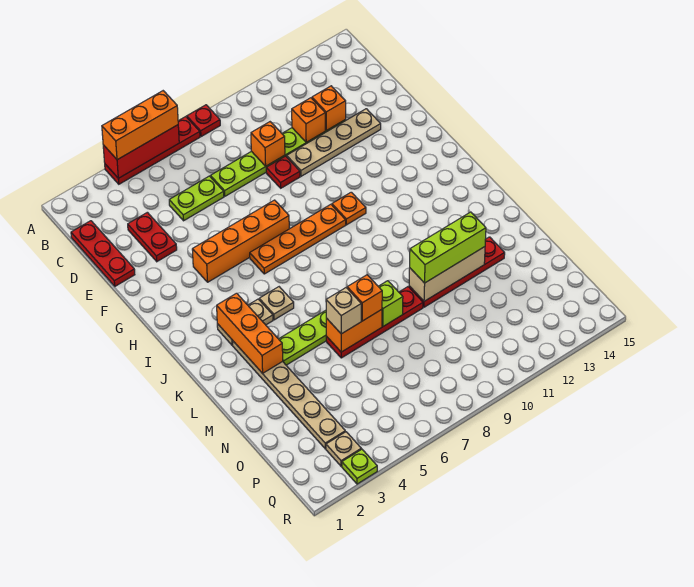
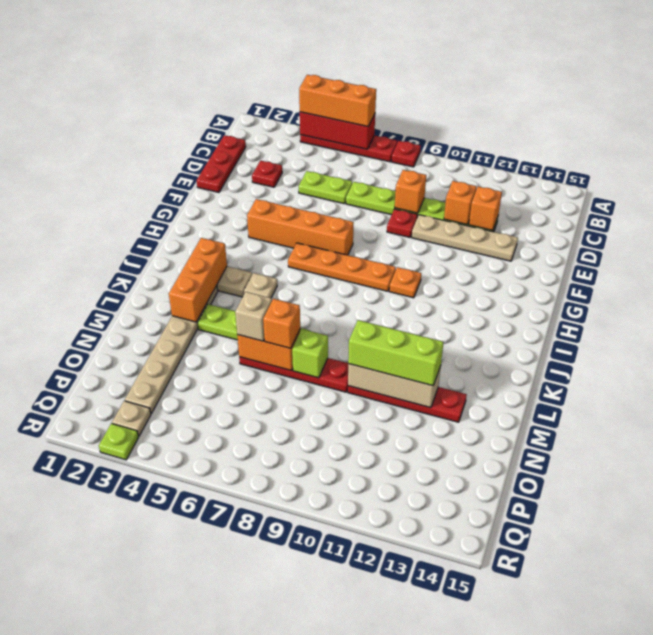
red 1x2 plate [128,212,177,262] -> red 1x1 plate [252,161,282,187]

